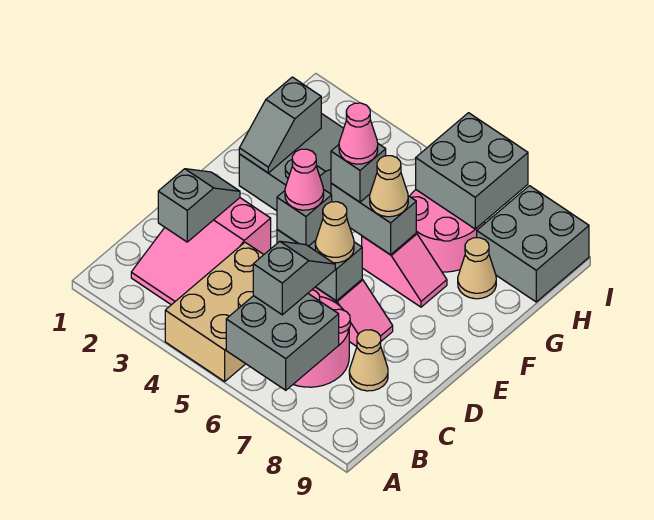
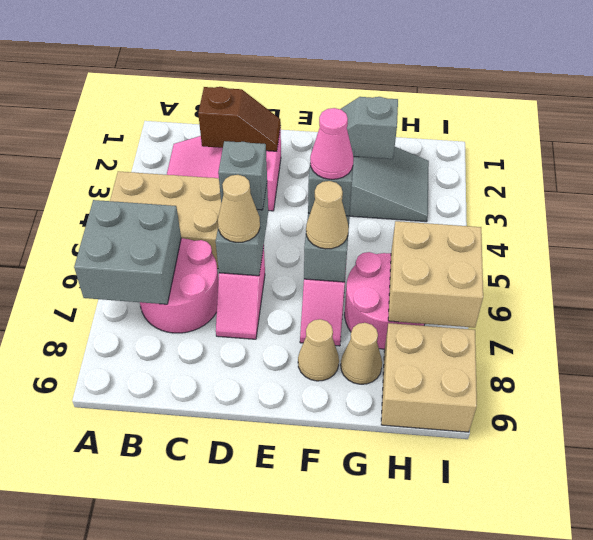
grey 1x2 slope [253,241,335,315] -> none
grey 1x2 slope [158,169,240,242] -> brown 1x2 slope [198,87,281,151]
tan 1x1 cone [349,330,388,391] -> tan 1x1 cone moved to [298,319,339,381]
pink 1x1 cone [285,149,324,210] -> none
grey 2x2 brick [416,113,528,229] -> tan 2x2 brick [388,221,483,328]
grey 2x2 brick [477,186,589,302] -> tan 2x2 brick [381,323,477,432]

